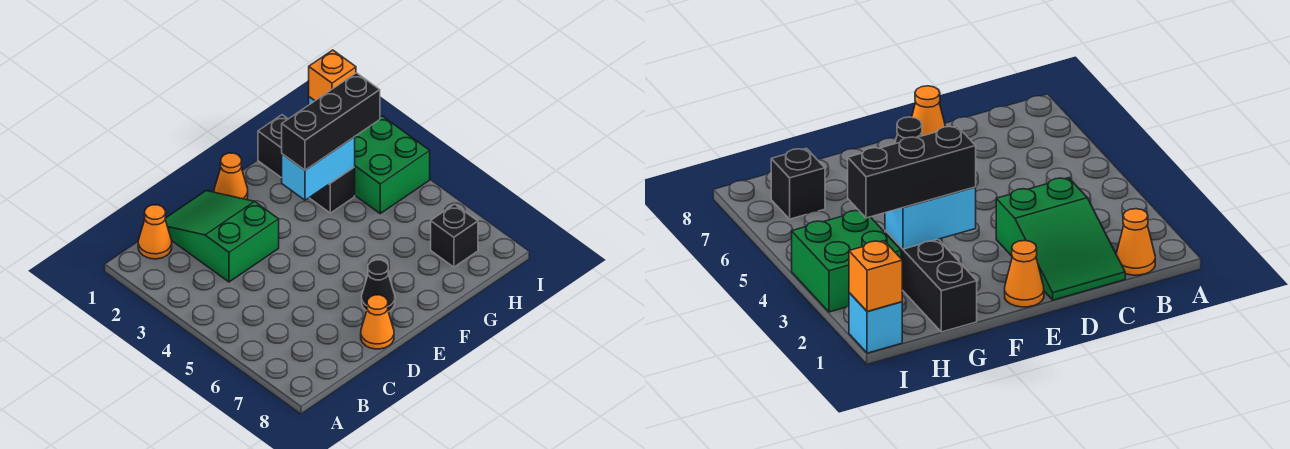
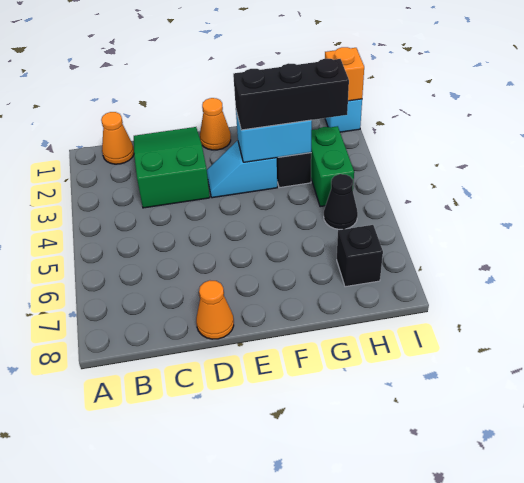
none -> cyan 1x2 slope [207,141,277,198]
black 1x1 cone [362,260,395,312] -> black 1x1 cone moved to [324,174,358,229]
green 2x2 brick [355,116,430,214] -> green 1x2 brick [311,126,354,207]

